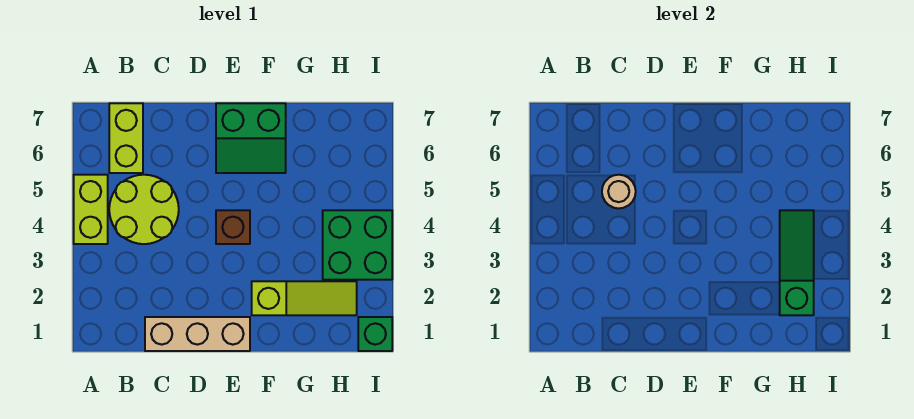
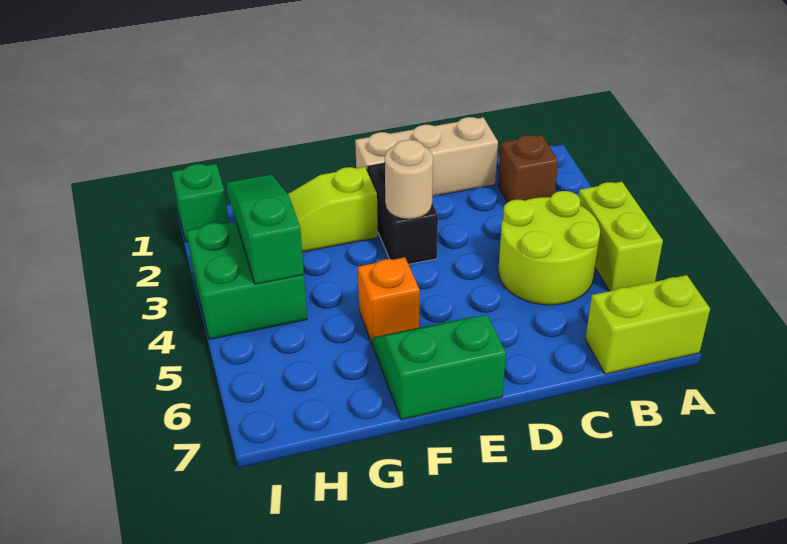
lime 1x2 brick [109,103,143,173] -> lime 1x2 brick turned to [585,275,710,374]
tan 1x1 round brick [602,175,636,208] -> tan 1x1 round brick moved to [385,140,433,219]
none -> black 1x2 brick [367,162,438,264]
brown 1x1 brick [216,210,250,244] -> brown 1x1 brick moved to [498,135,558,202]
none -> orange 1x1 brick [358,257,420,343]
green 1x3 slope [780,210,814,315] -> green 1x3 slope turned to [226,175,304,284]

